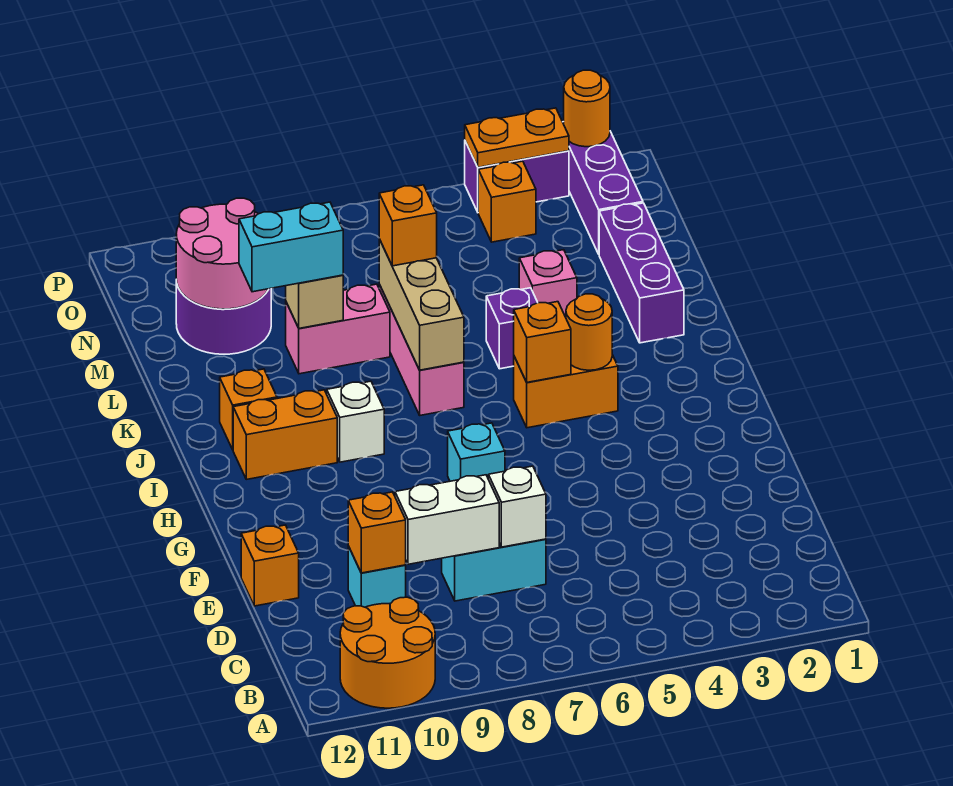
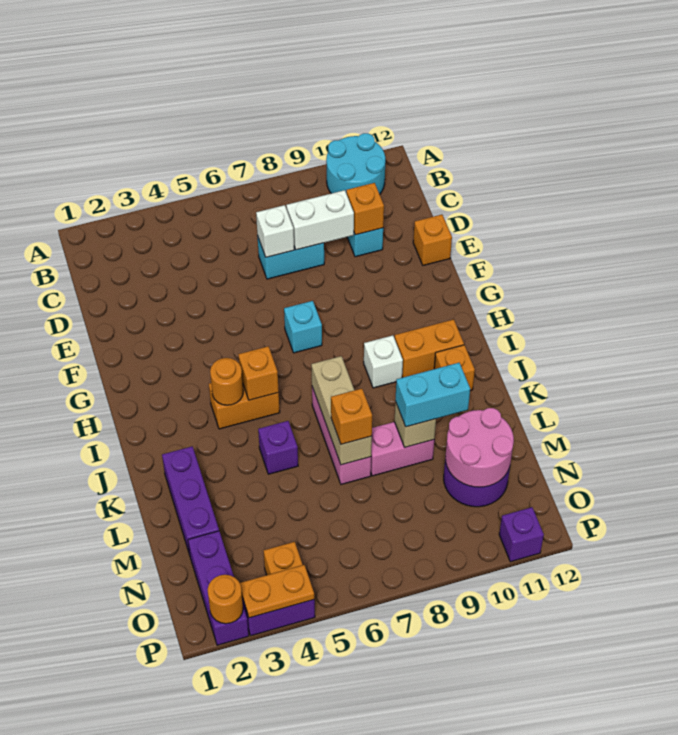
orange 2x2 round brick [340,597,435,708] -> cyan 2x2 round brick [326,133,385,194]
pink 1x1 brick [519,250,577,317] -> none
none -> purple 1x1 brick [499,507,544,562]

